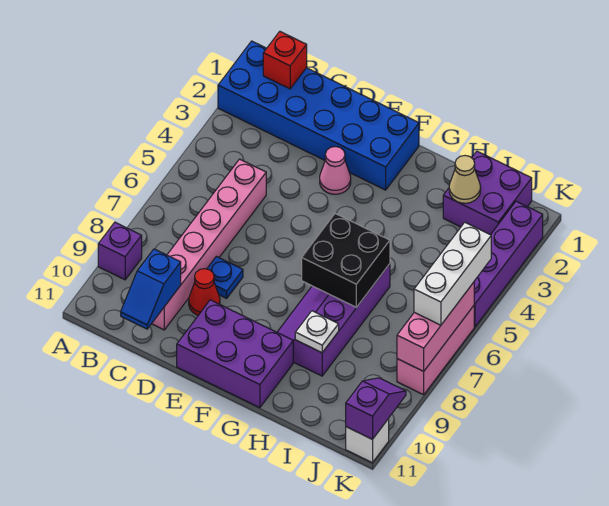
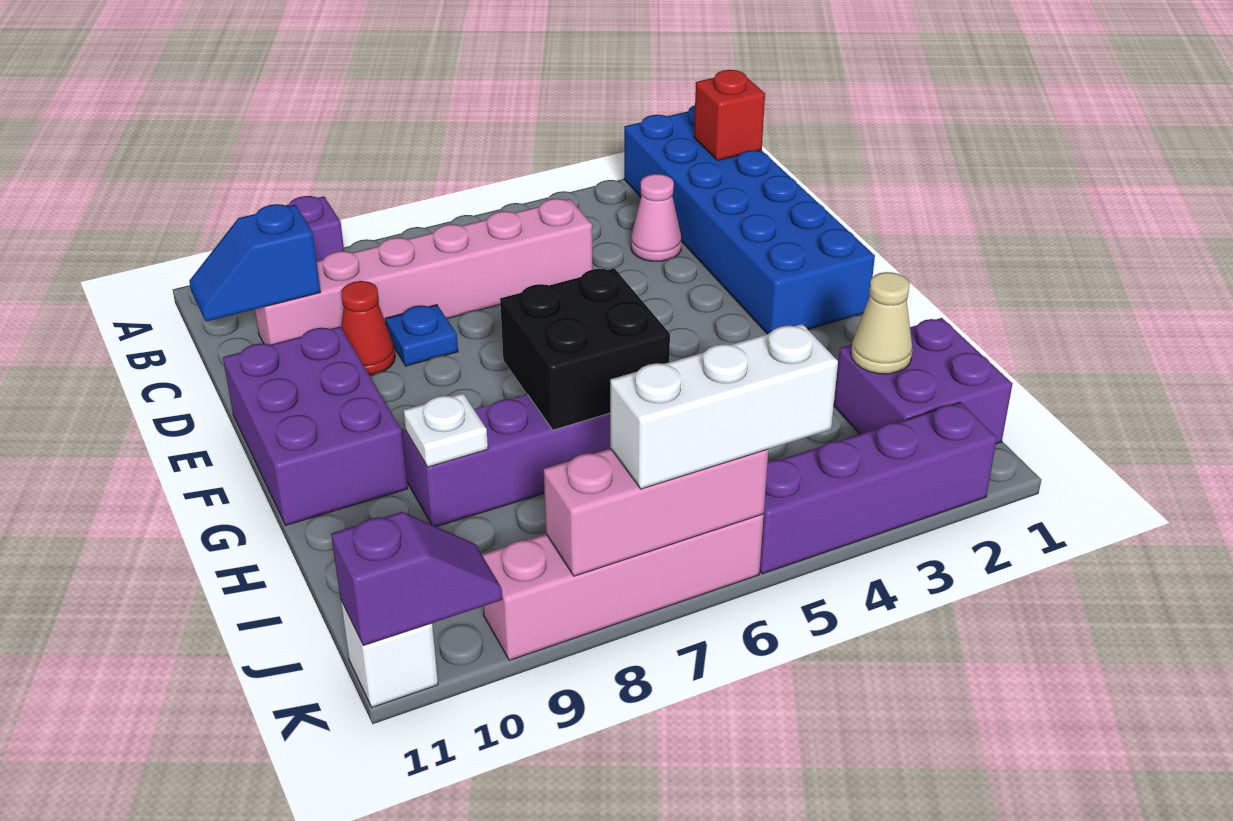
pink 1x1 cone [320,147,351,194] -> pink 1x1 cone moved to [631,174,682,261]
pink 1x3 brick [397,306,474,395] -> pink 1x4 brick [482,514,764,660]

